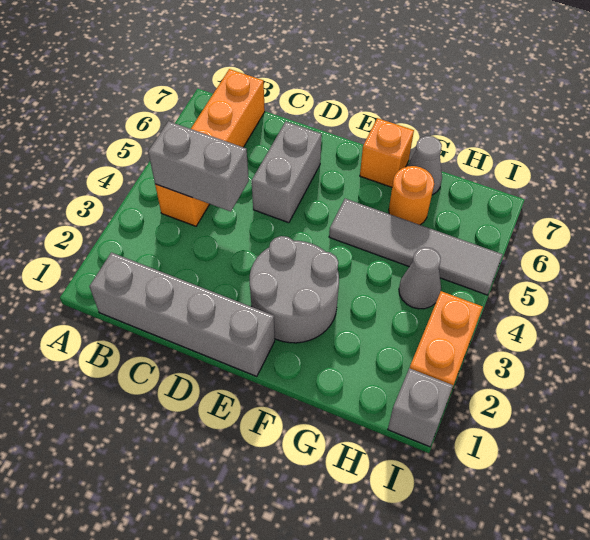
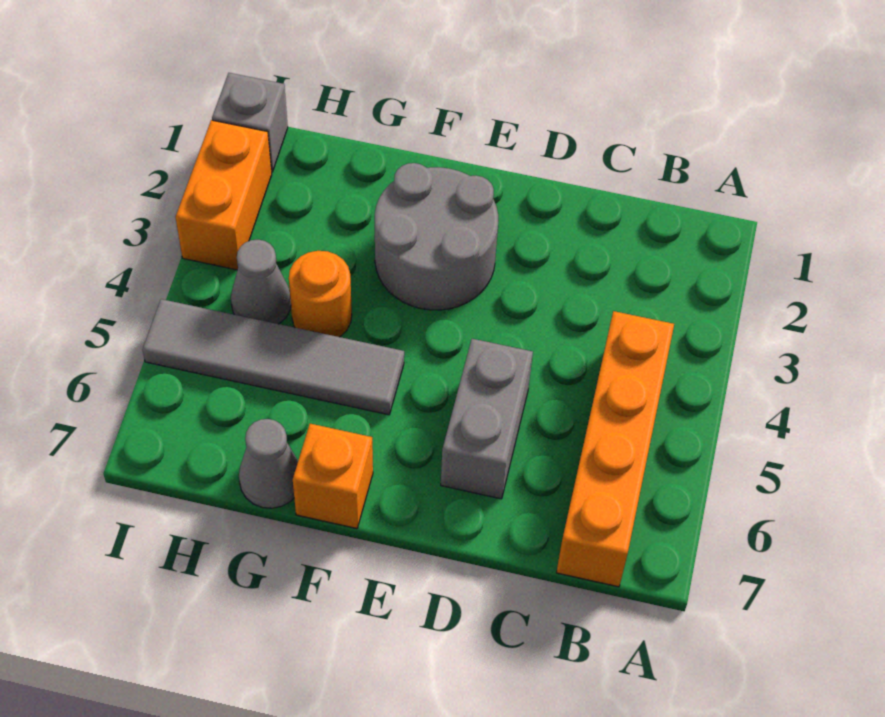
grey 1x4 brick [89,252,275,377] -> none
grey 1x2 brick [148,121,249,212] -> none
orange 1x1 round brick [389,166,434,225] -> orange 1x1 round brick moved to [289,251,352,337]

